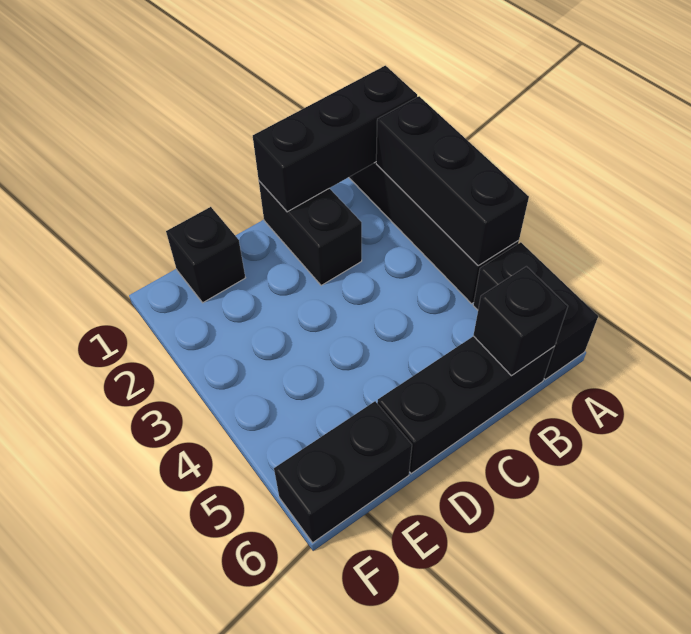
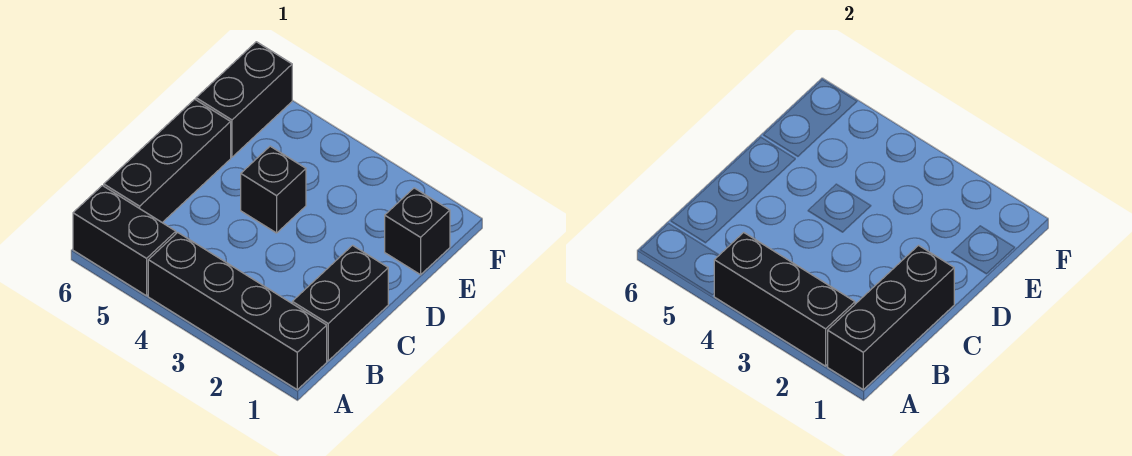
black 1x1 brick [473,266,568,376] -> black 1x1 brick moved to [241,146,306,233]
black 1x2 brick [259,181,362,286] -> black 1x2 brick turned to [292,246,388,361]

